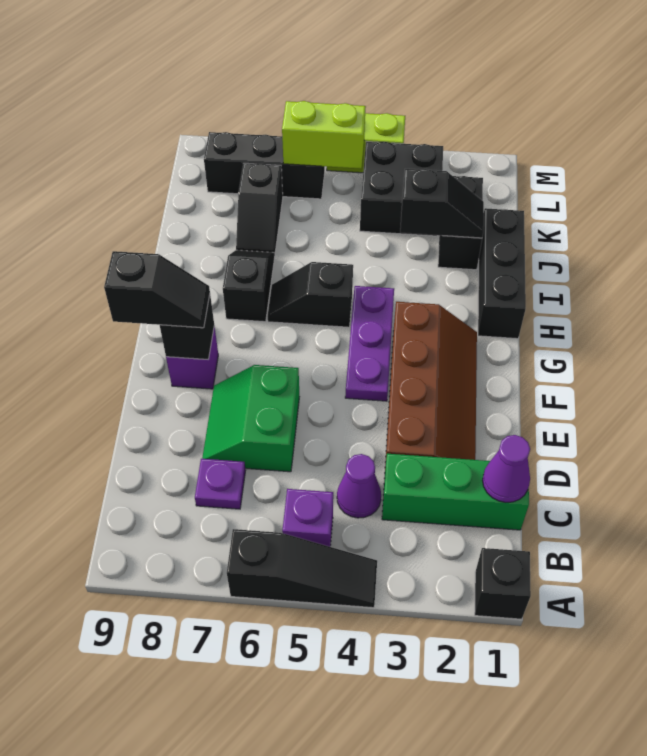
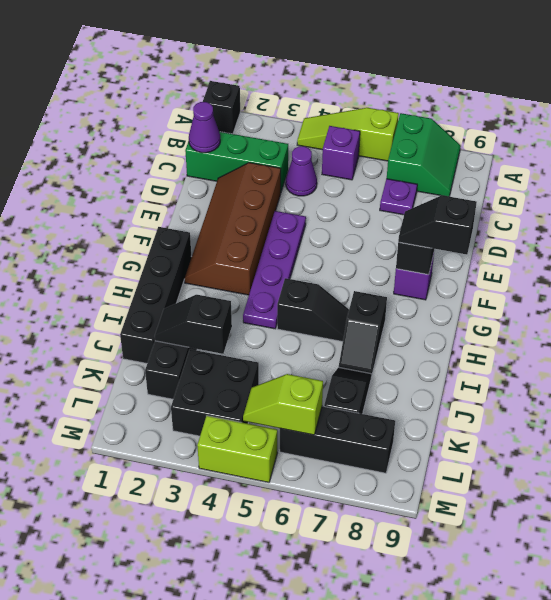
black 1x3 slope [227,529,377,608] -> lime 1x3 slope [297,108,399,161]
green 2x2 slope [202,365,299,472] -> green 2x2 slope moved to [387,113,461,196]
purple 1x3 plate [345,286,394,401] -> purple 1x4 plate [243,211,306,329]
black 1x3 brick [478,208,526,339] -> black 1x4 brick [120,227,192,363]
lime 1x2 brick [282,101,366,169] -> lime 1x2 slope [243,374,323,435]

